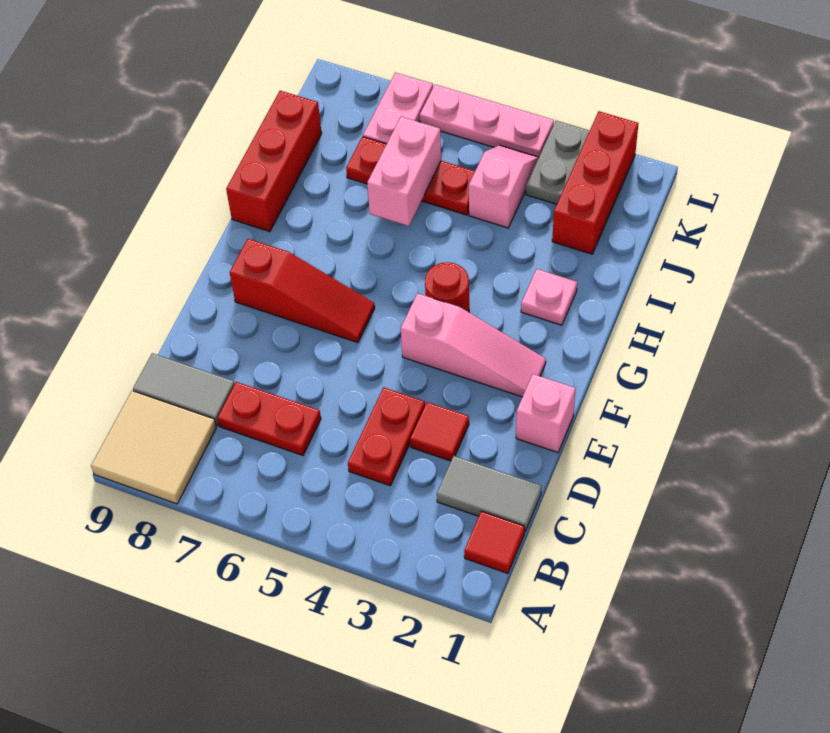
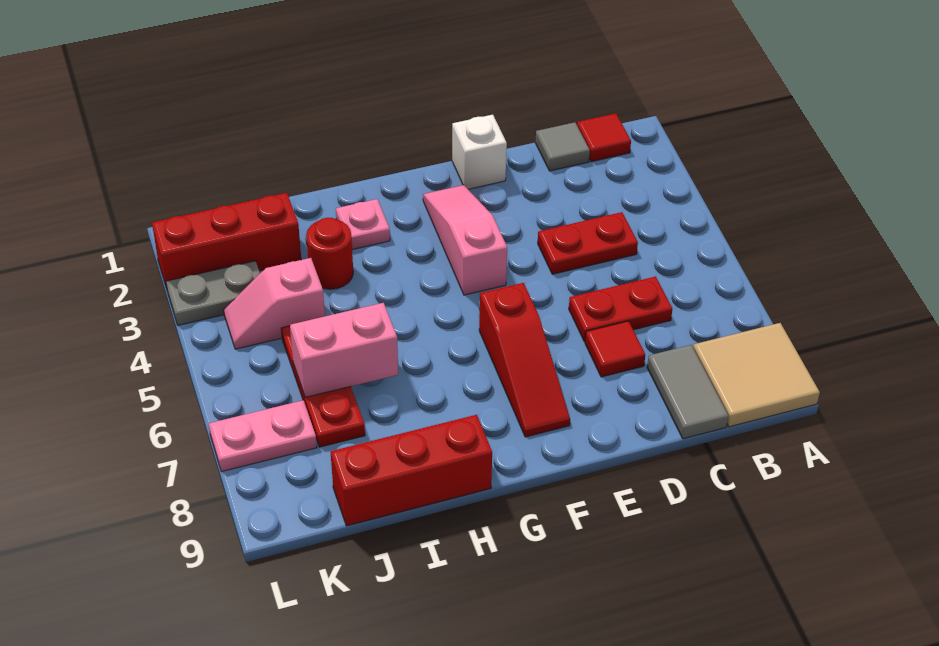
grey 1x2 tile [437,456,541,532] -> grey 1x1 tile [535,122,590,171]
red 1x2 plate [218,382,321,455] -> red 1x2 plate turned to [569,276,672,342]
red 1x1 tile [410,402,469,461] -> red 1x1 tile moved to [585,321,645,377]
pink 1x1 brick [516,374,576,452] -> white 1x1 brick [452,115,507,189]
red 1x3 slope [230,239,375,342] -> red 1x3 slope turned to [479,283,570,437]
red 1x1 round brick [425,262,469,312] -> red 1x1 round brick moved to [306,218,353,289]
pink 1x3 plate [420,85,554,157] -> none

